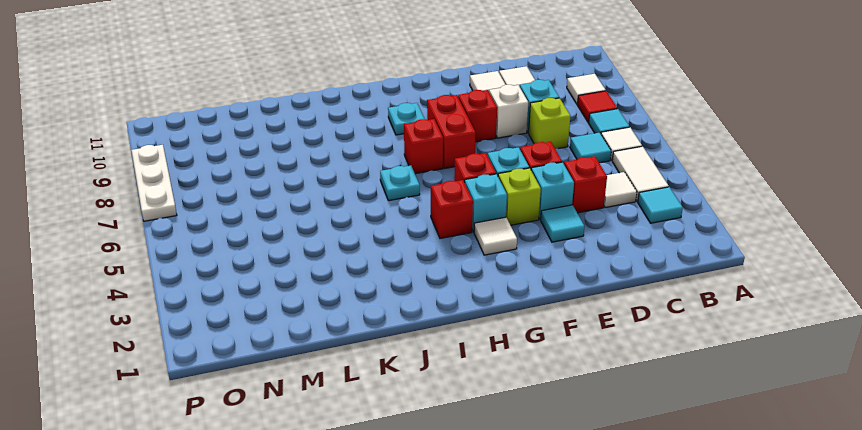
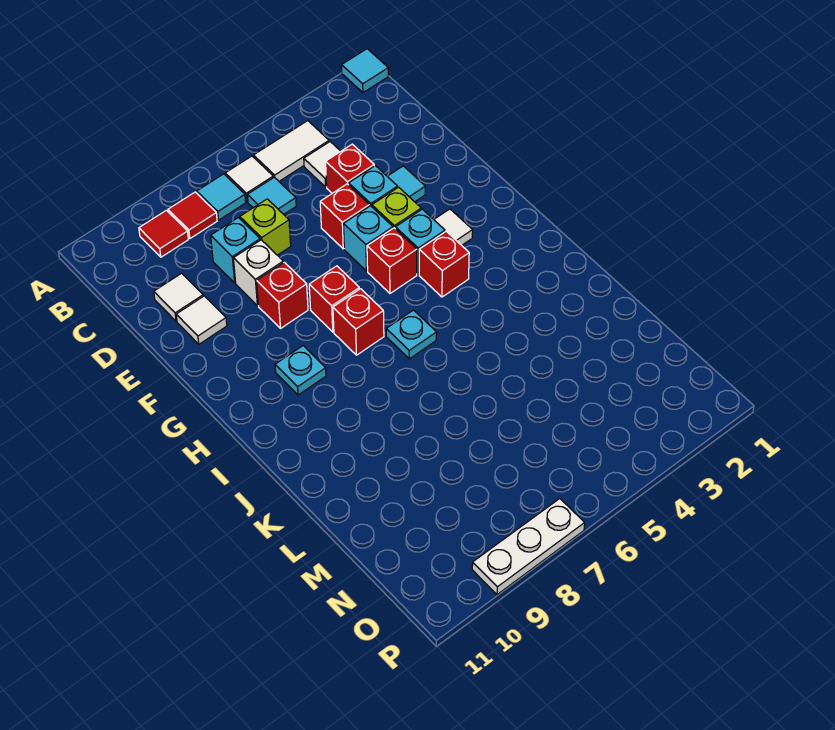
cyan 1x1 tile [638,187,683,223] -> cyan 1x1 tile moved to [342,49,388,93]
white 1x1 tile [567,74,606,104] -> red 1x1 tile [139,210,188,257]
red 1x2 brick [427,95,476,168] -> red 1x1 brick [309,266,359,332]

